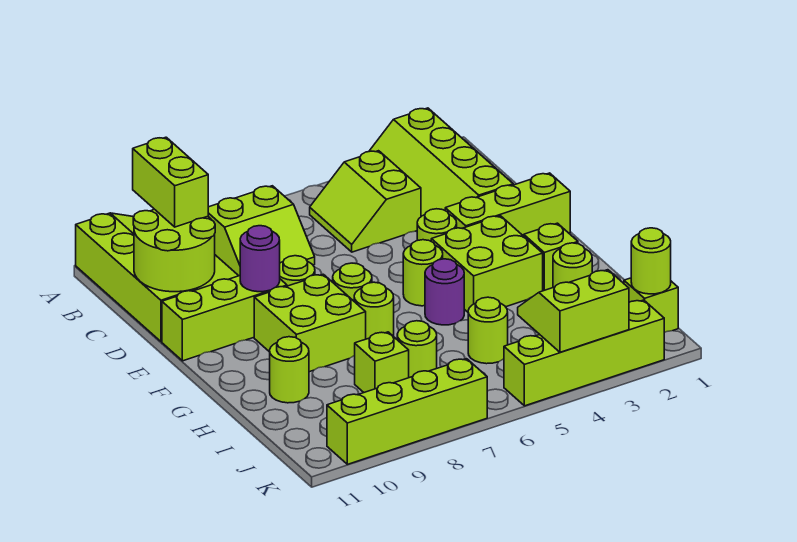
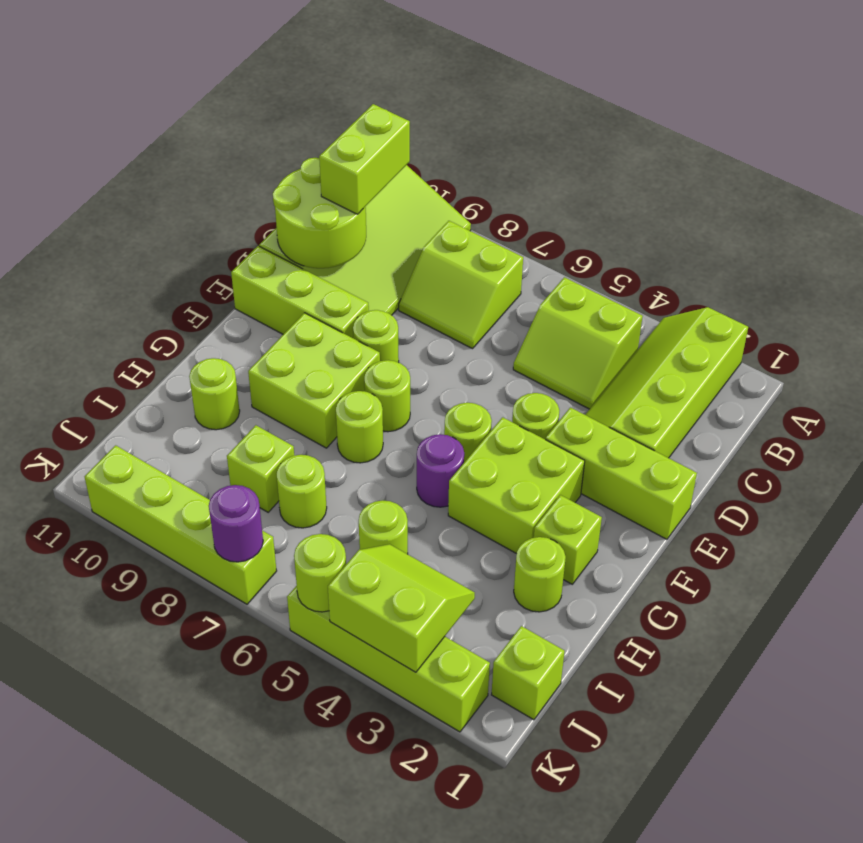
lime 2x2 slope [310,151,421,252] -> lime 2x2 slope turned to [513,277,643,409]
purple 1x1 round brick [240,226,280,292] -> purple 1x1 round brick moved to [209,485,263,562]
lime 1x1 round brick [631,228,671,294] -> lime 1x1 round brick moved to [294,534,346,612]

